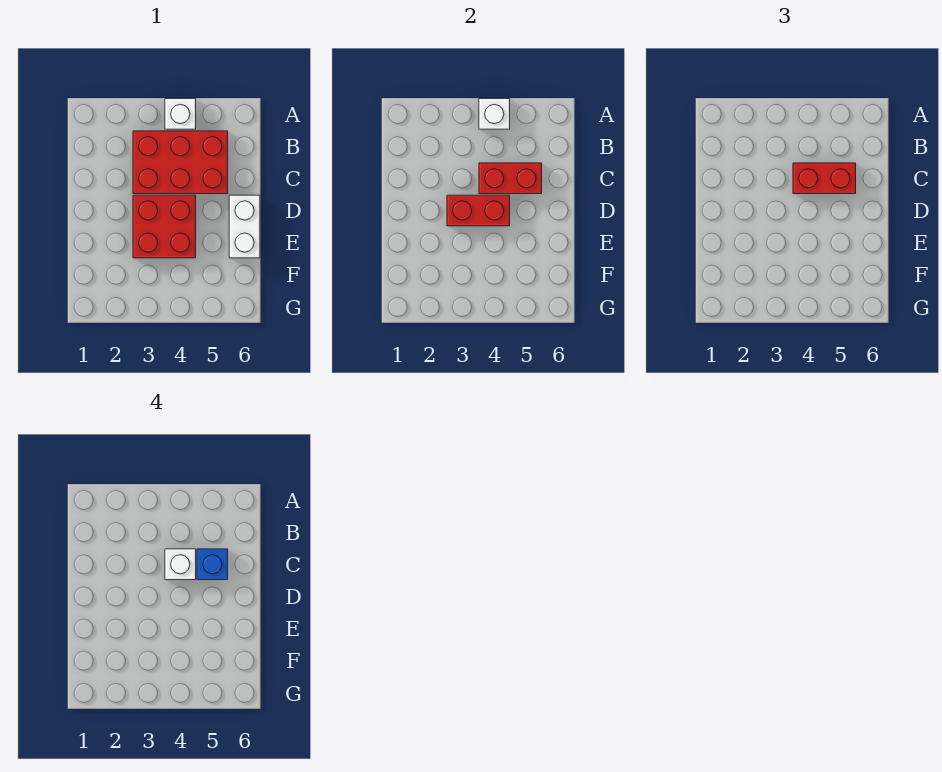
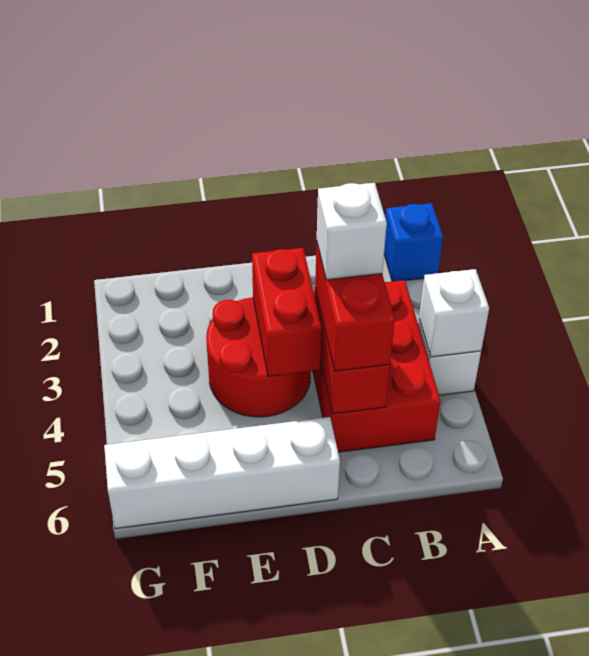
blue 1x1 brick [197,549,228,580] -> blue 1x1 brick moved to [384,203,443,281]
red 2x2 brick [133,195,196,258] -> red 2x2 round brick [206,297,311,417]
white 1x2 brick [229,195,260,258] -> white 1x4 brick [104,417,340,529]

